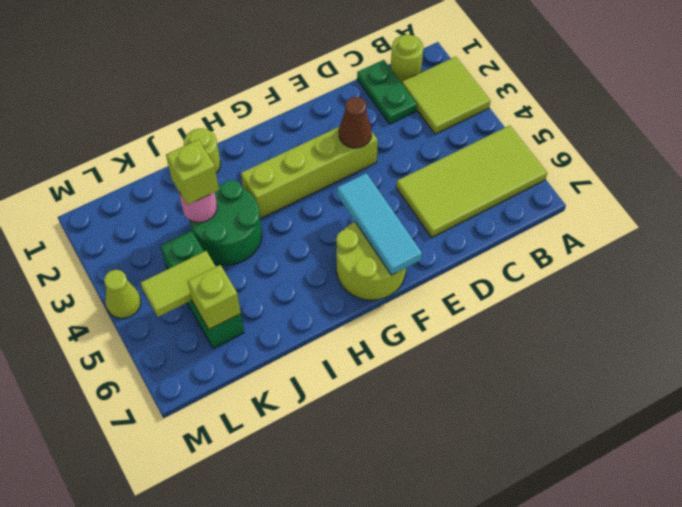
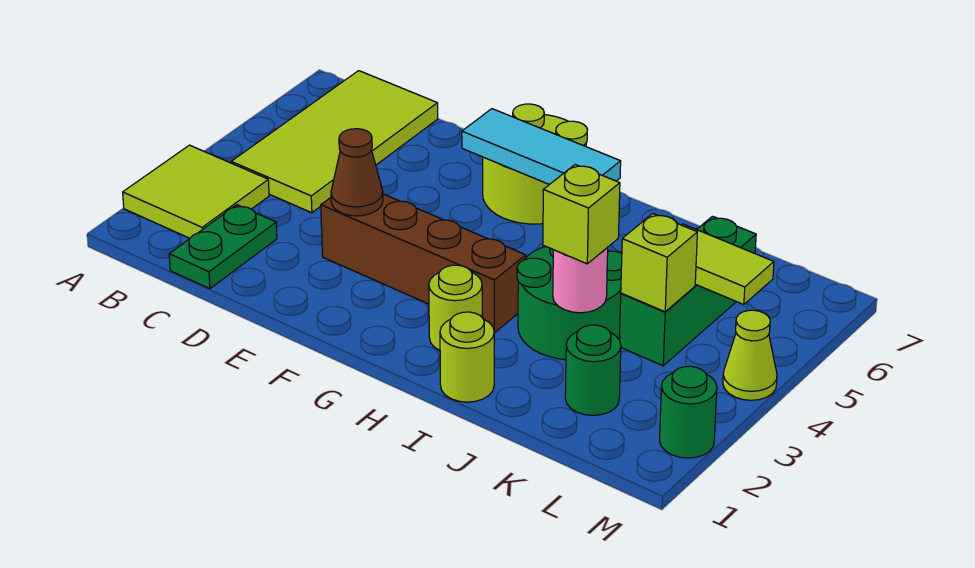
lime 2x4 tile [396,125,547,237] -> lime 2x4 tile turned to [231,71,438,213]
lime 1x1 round brick [391,35,423,83] -> lime 1x1 round brick moved to [429,265,482,350]
lime 1x4 brick [241,126,378,219] -> brown 1x4 brick [321,194,526,333]
cyan 1x3 tile [337,173,422,275] -> cyan 1x3 tile turned to [462,109,621,185]
none -> green 1x1 round brick [565,325,621,415]
lime 1x1 brick [188,265,241,329] -> lime 1x1 brick moved to [621,214,697,312]
none -> green 1x1 round brick [660,366,717,458]

